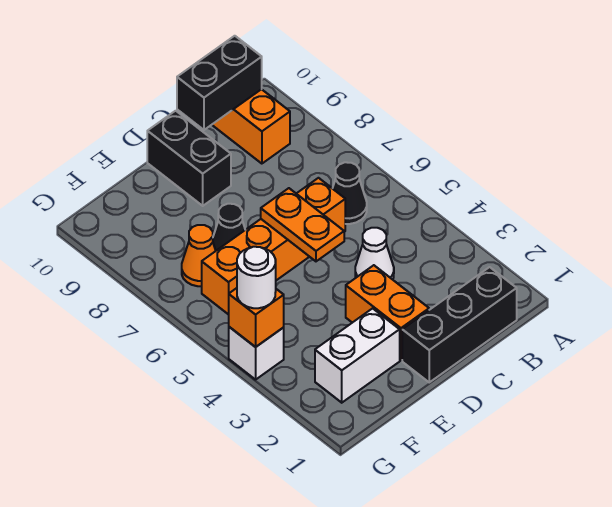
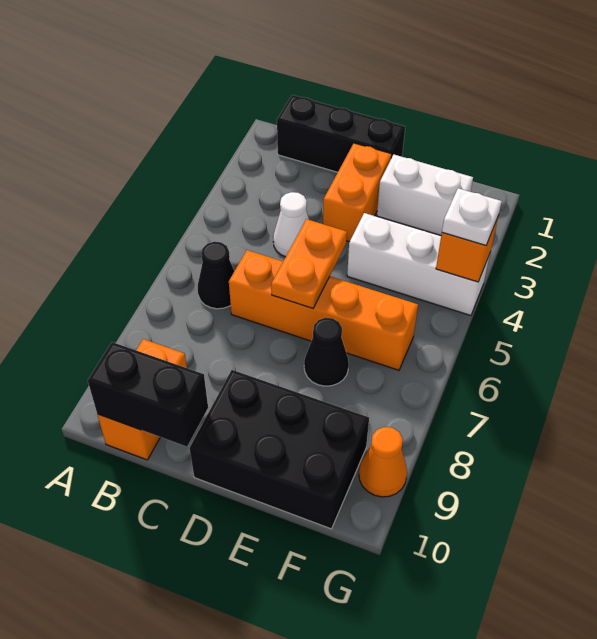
black 1x2 brick [147,111,231,206] -> black 2x3 brick [189,370,369,529]
orange 1x1 cone [182,225,216,286] -> orange 1x1 cone moved to [359,427,407,497]
white 1x1 brick [229,327,284,380] -> white 1x3 brick [347,213,490,316]
white 1x1 round brick [237,247,276,308] -> white 1x1 plate [442,188,502,245]

